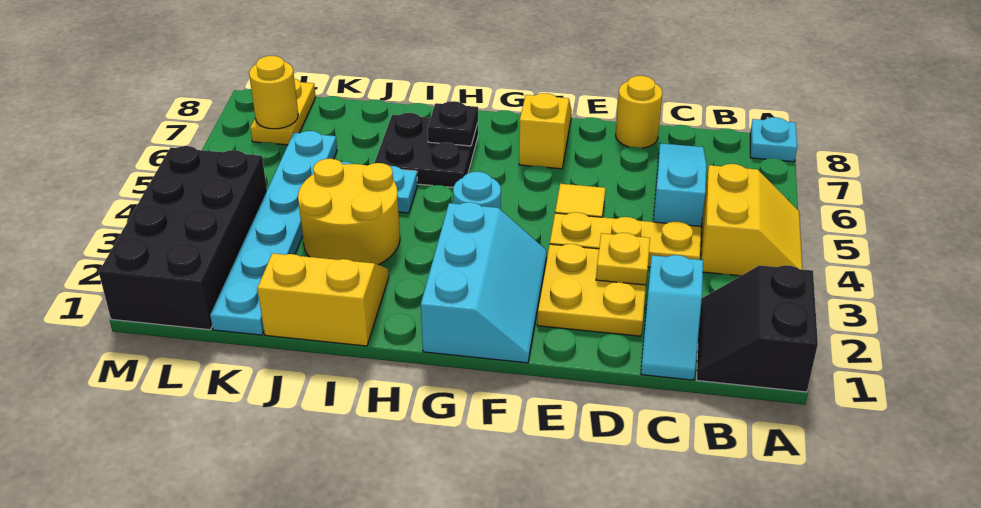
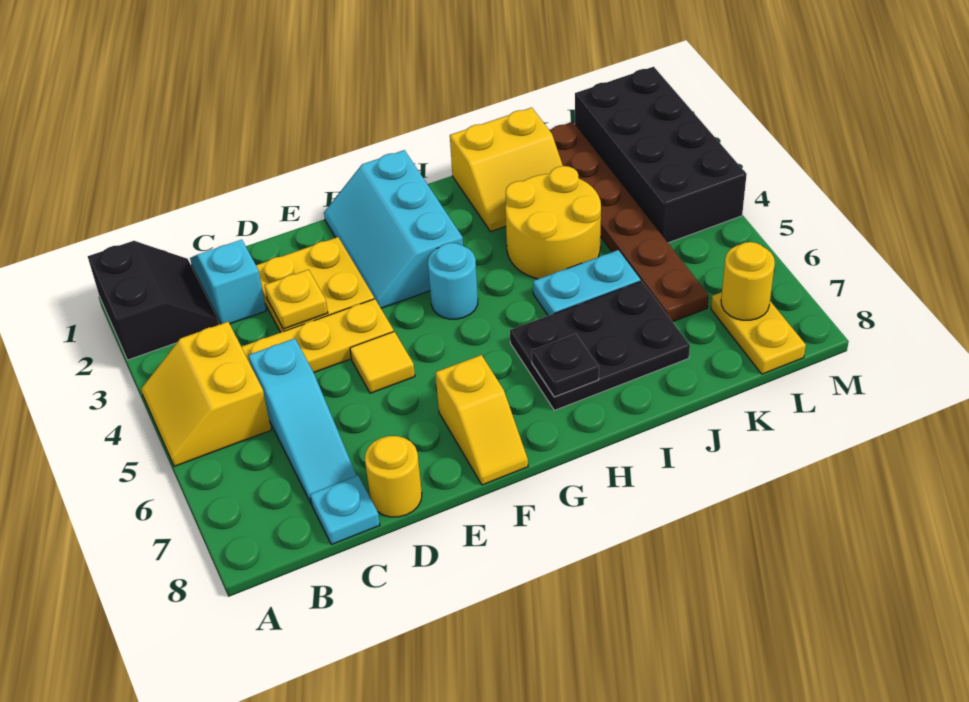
cyan 1x1 plate [750,117,797,162] -> cyan 1x1 plate moved to [310,476,380,545]
black 2x2 plate [375,113,478,187] -> black 2x3 plate [510,281,690,410]
cyan 1x6 plate [210,131,337,335] -> brown 1x6 plate [549,122,709,322]

